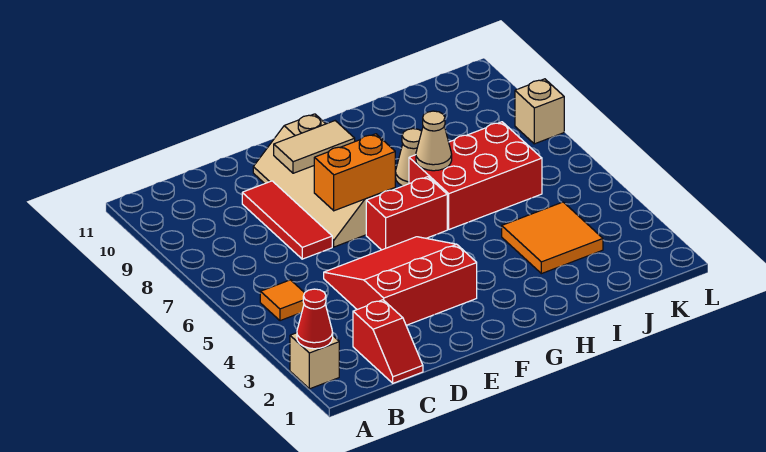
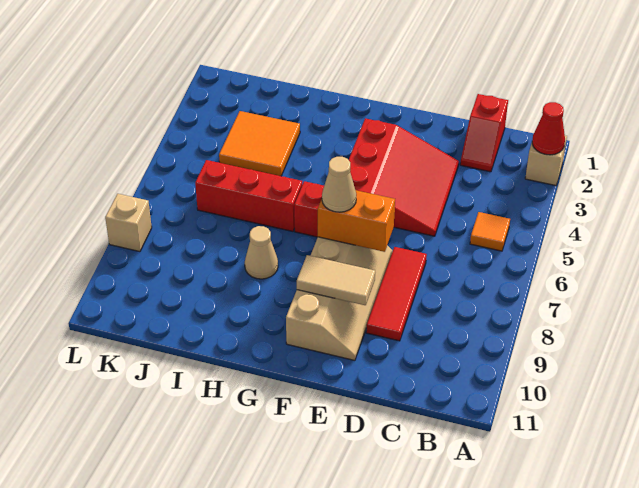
red 1x2 slope [353,300,423,383] -> red 1x2 slope turned to [460,94,508,172]
red 3x3 slope [324,237,477,325] -> red 3x3 slope turned to [349,118,459,236]
red 2x3 brick [409,122,542,229] -> red 1x3 brick [195,160,302,231]
tan 1x1 cone [416,111,452,171] -> tan 1x1 cone moved to [322,157,356,212]

